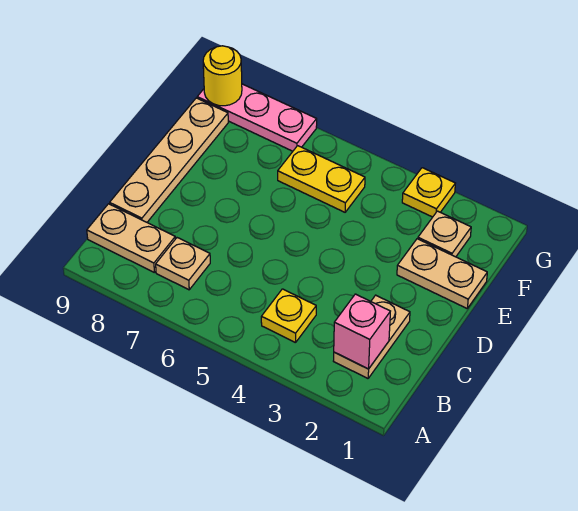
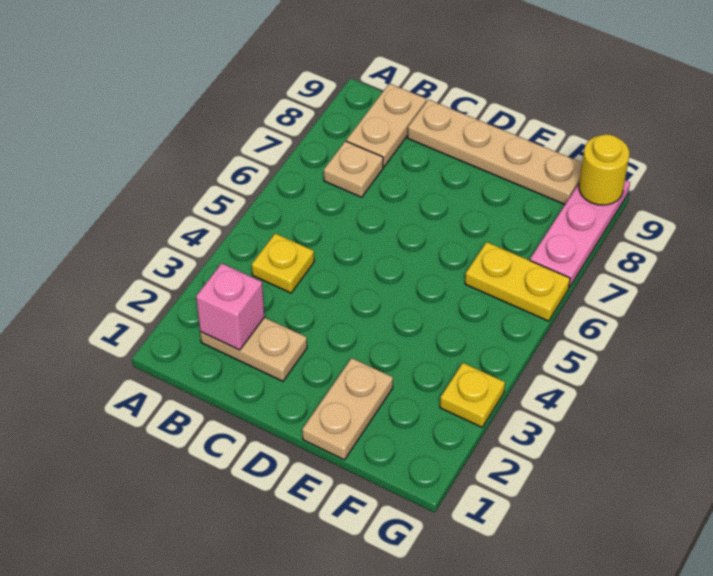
tan 1x1 plate [418,211,471,257] -> none
yellow 1x2 plate [278,146,365,212] -> yellow 1x2 plate turned to [465,242,570,321]

